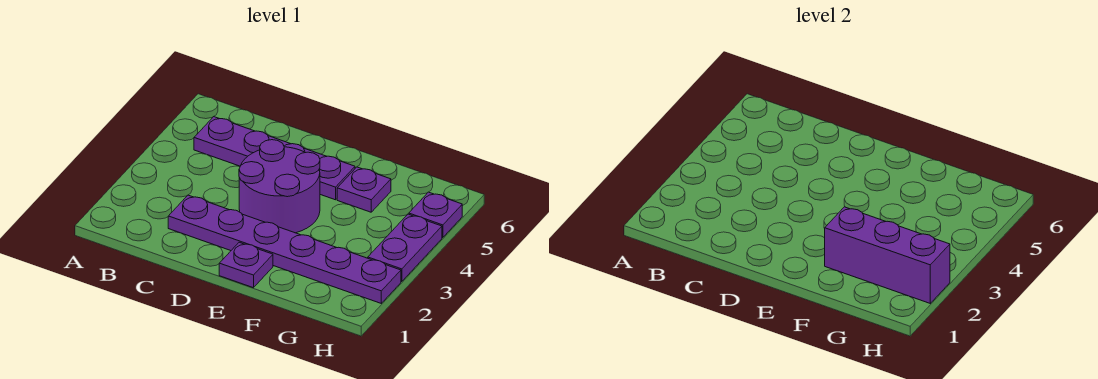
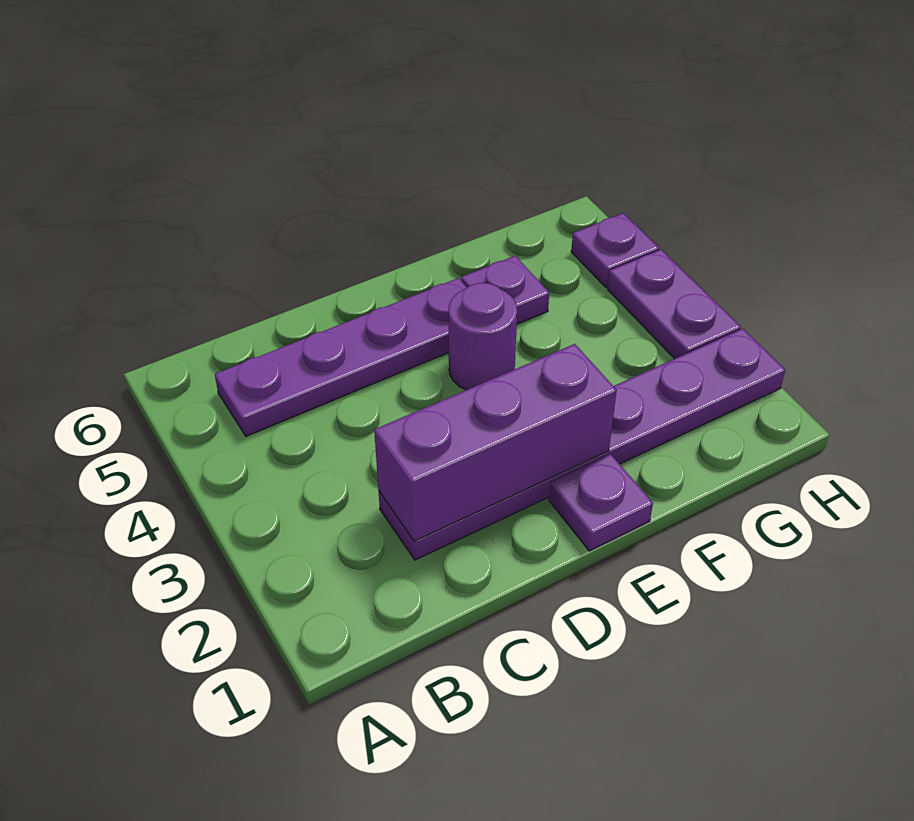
purple 2x2 round brick [239,140,320,233] -> purple 1x1 round brick [448,283,517,390]
purple 1x3 brick [825,207,950,303] -> purple 1x3 brick moved to [374,344,617,541]

